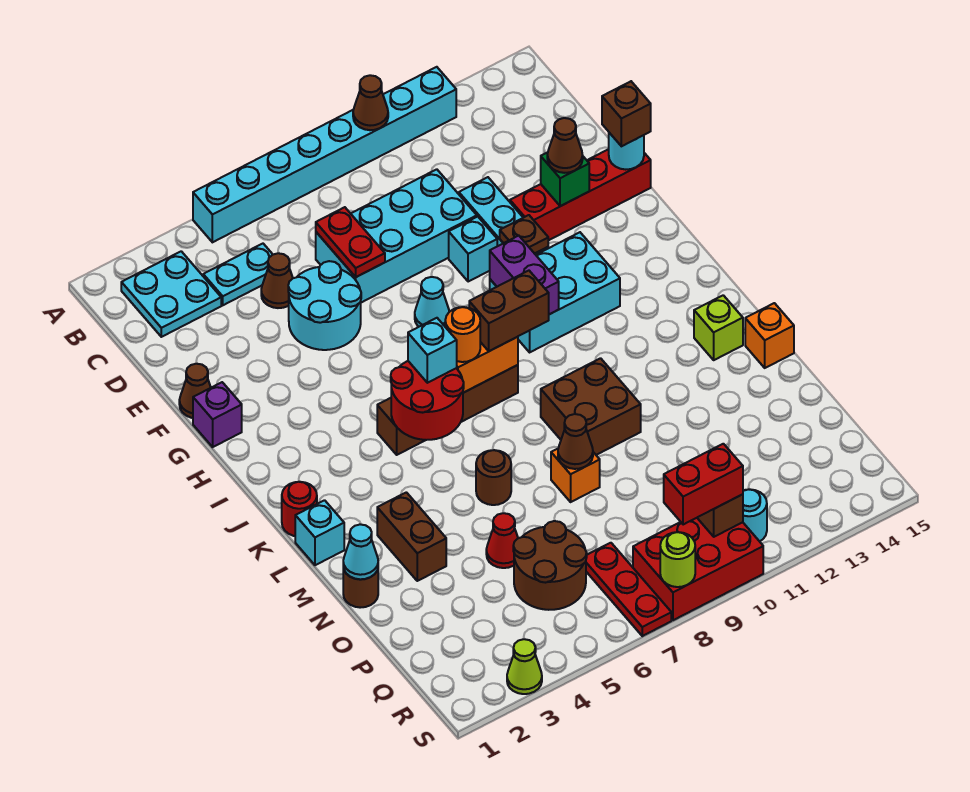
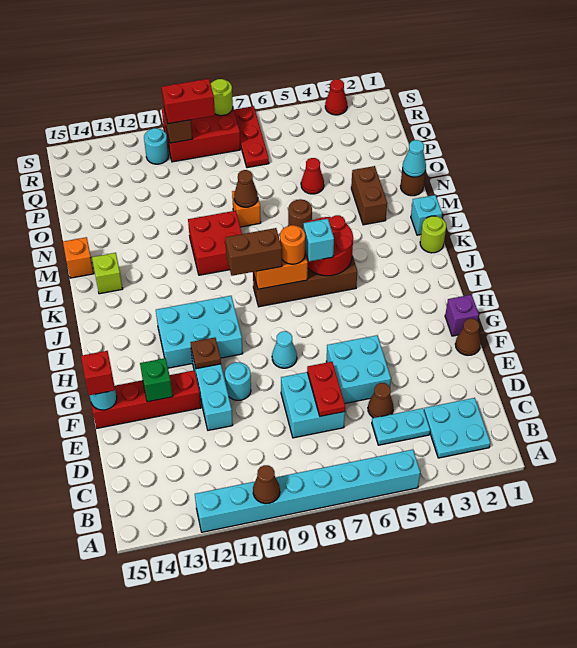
cyan 2x4 brick [316,169,477,303] -> cyan 2x2 brick [281,372,345,438]
cyan 2x2 round brick [288,261,361,350] -> cyan 2x2 brick [326,335,391,403]
cyan 1x1 brick [449,217,497,282] -> cyan 1x1 round brick [225,362,251,400]
brown 1x1 cone [547,118,583,173] -> none
brown 1x1 brick [602,81,651,146] -> red 1x1 brick [81,351,115,395]
purple 1x2 brick [490,236,559,314] -> none
red 1x1 round brick [282,482,317,536] -> lime 1x1 round brick [420,216,446,253]
brown 2x2 brick [541,358,641,455] -> red 2x2 brick [188,211,242,275]
brown 2x2 round brick [513,521,587,610] -> none
lime 1x1 cone [507,639,542,694] -> red 1x1 cone [325,79,347,115]

